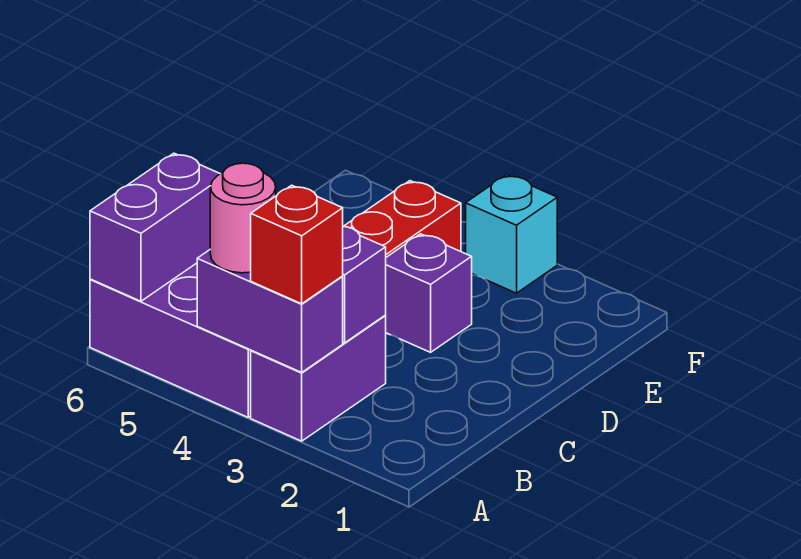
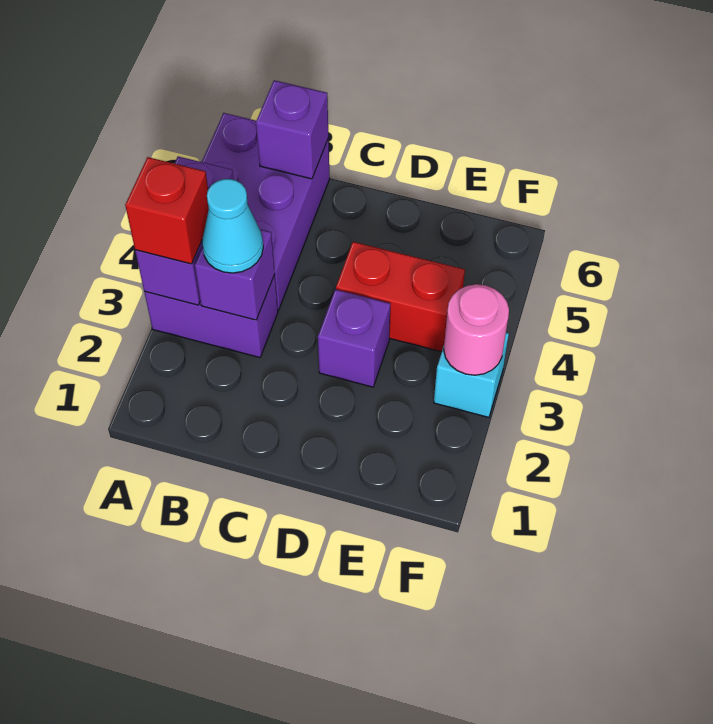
pink 1x1 round brick [210,163,276,273] -> pink 1x1 round brick moved to [444,284,509,375]
purple 1x2 brick [90,153,220,301] -> purple 1x1 brick [256,80,328,179]
none -> cyan 1x1 cone [202,179,263,273]

